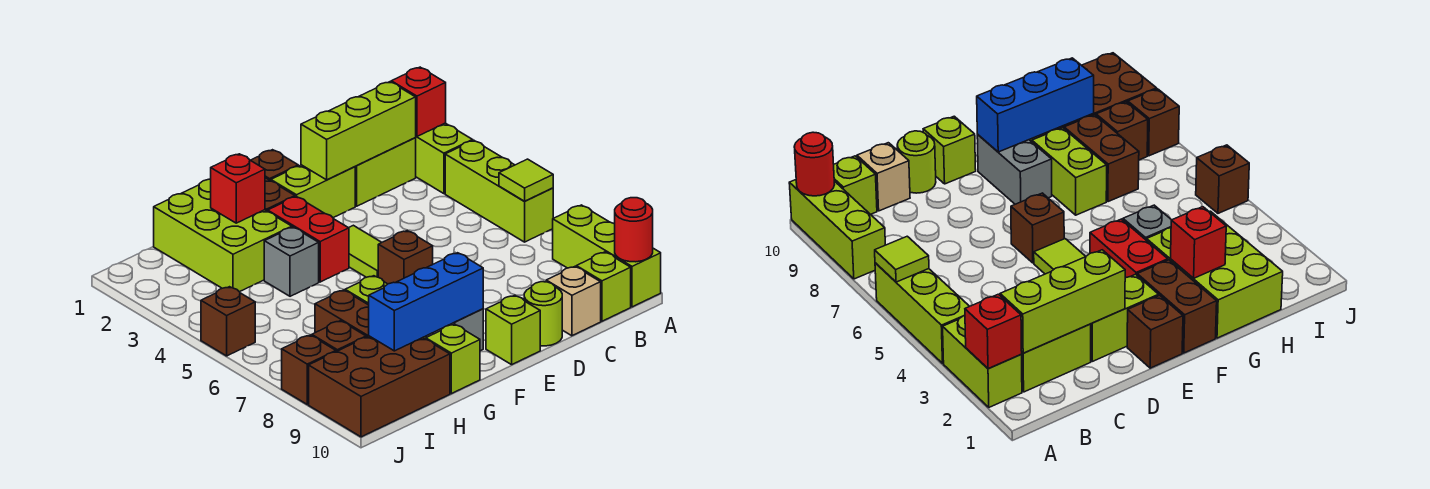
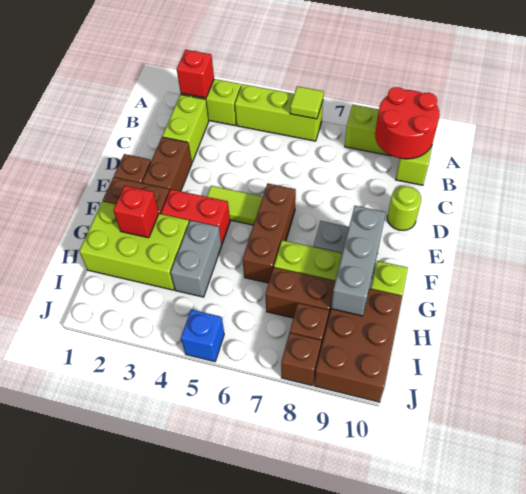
red 1x1 round brick [615,198,653,262] -> red 2x2 round brick [375,87,440,159]
lime 1x3 brick [301,82,416,180] -> none
tan 1x1 brick [546,267,601,336] -> none
lime 1x2 brick [271,165,355,218] -> brown 1x2 brick [142,137,192,191]
brown 1x1 brick [378,231,433,284] -> brown 1x3 brick [243,184,296,283]
lime 1x1 brick [486,295,540,365] -> none
blue 1x3 brick [369,253,483,351] -> grey 1x3 brick [331,206,386,316]
grey 1x1 brick [264,227,319,296] -> grey 1x2 brick [171,220,221,297]
brown 1x1 brick [201,287,255,356] -> blue 1x1 brick [181,310,224,362]

